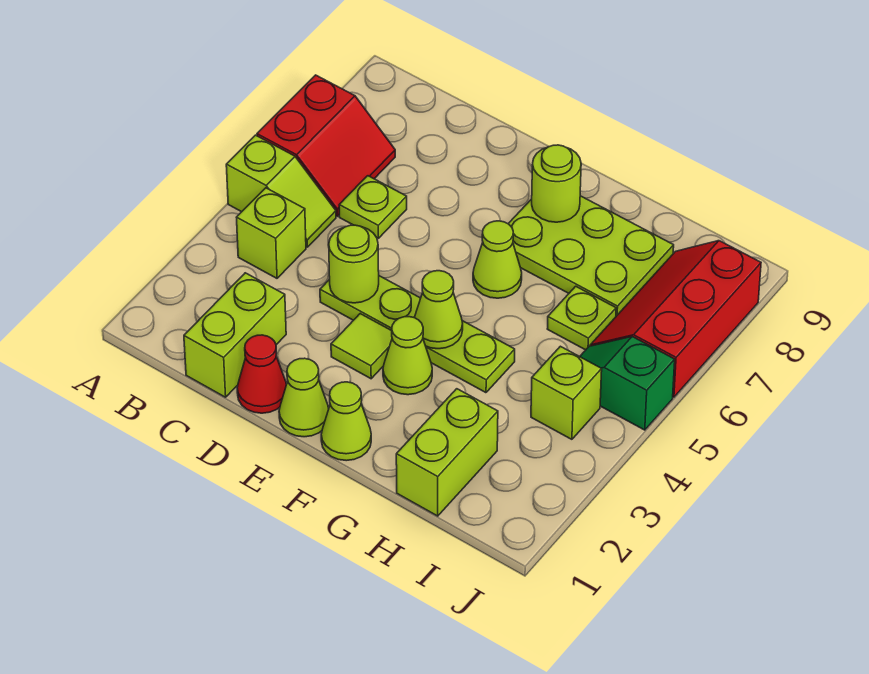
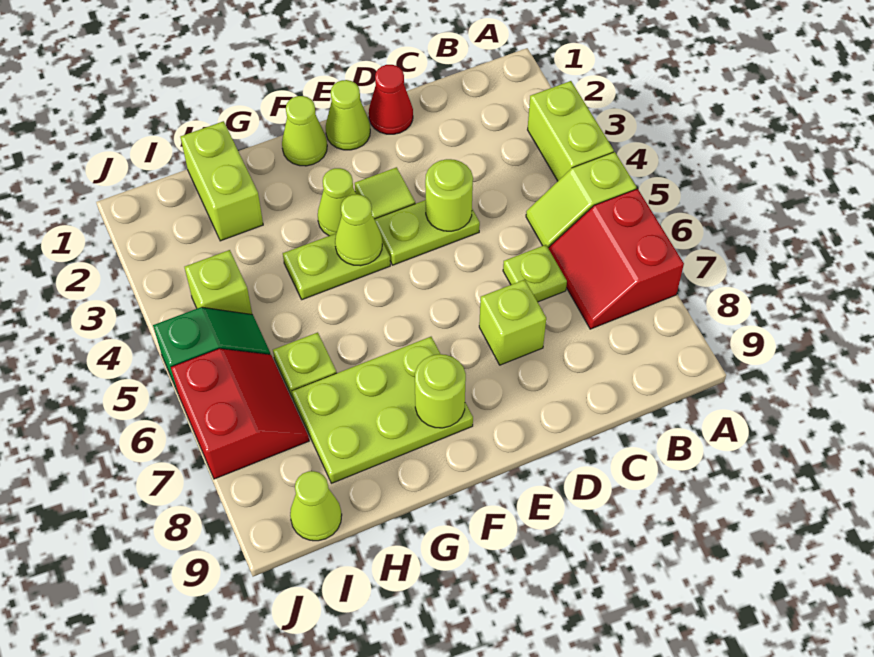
lime 1x1 brick [237,188,306,278] -> lime 1x1 brick moved to [479,279,546,365]
lime 1x2 brick [184,273,286,397] -> lime 1x2 brick moved to [528,81,614,181]
lime 1x1 cone [473,221,522,298] -> lime 1x1 cone moved to [290,471,342,541]
red 2x3 slope [590,241,761,397] -> red 2x2 slope [171,349,309,479]

